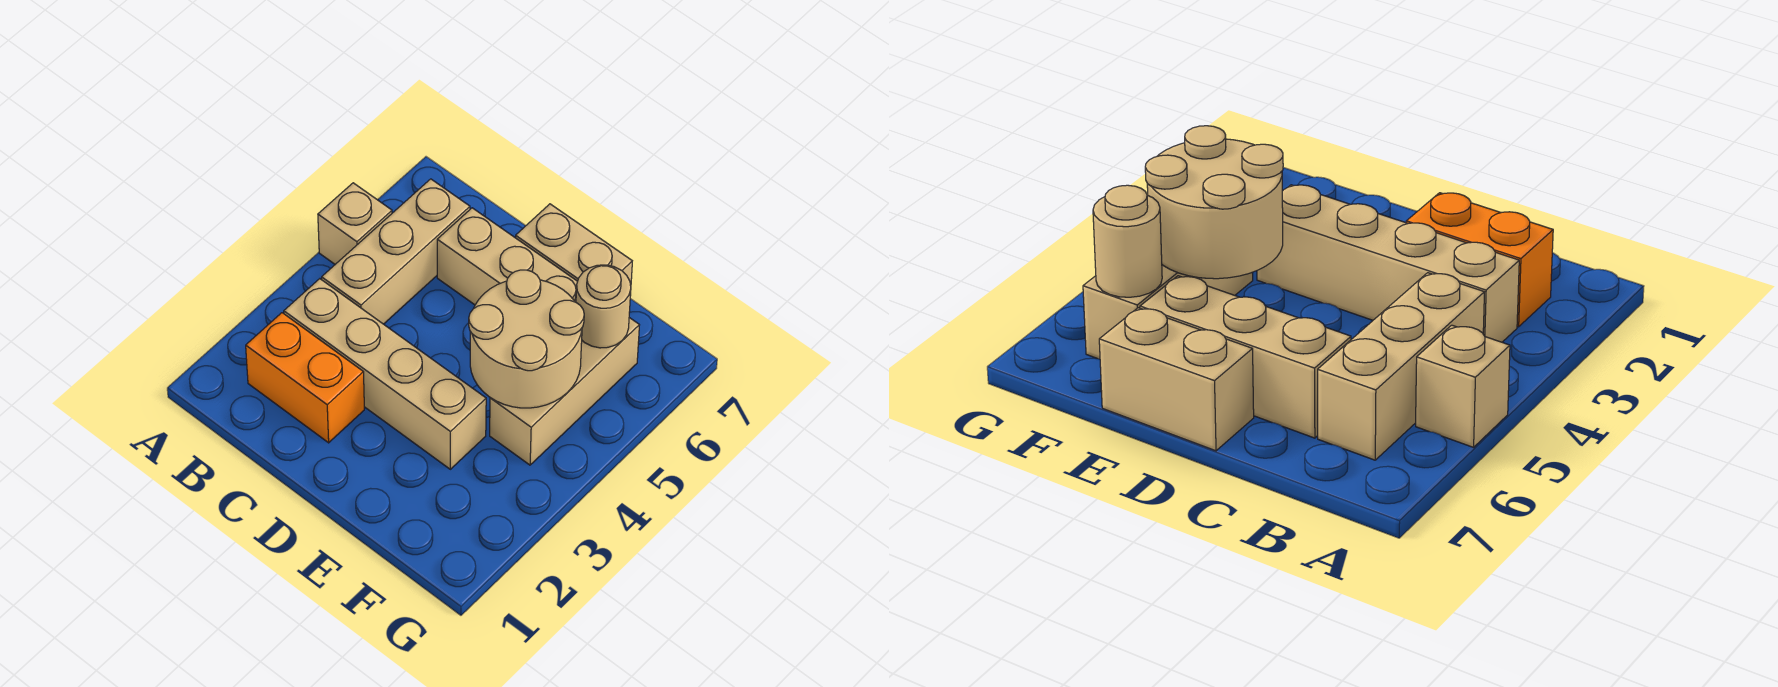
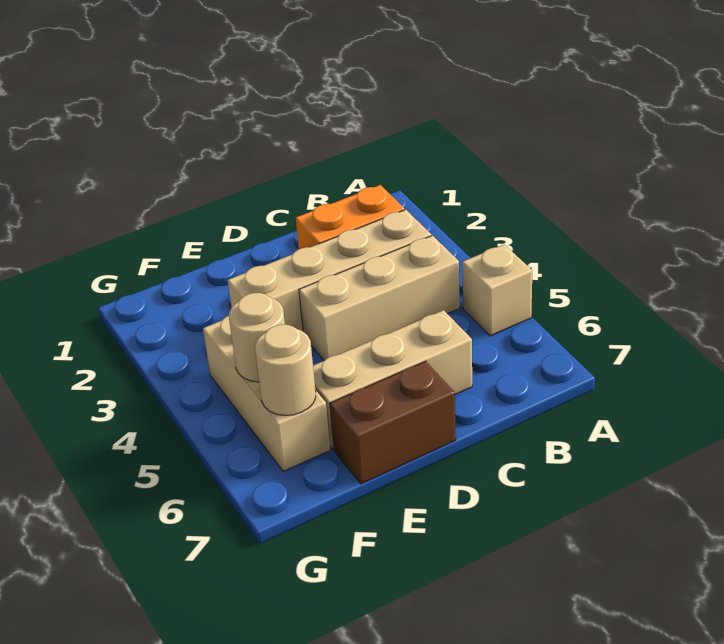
tan 1x3 brick [322,179,470,324] -> tan 1x3 brick turned to [299,236,460,360]
tan 1x2 brick [516,204,632,296] -> brown 1x2 brick [330,361,456,484]
tan 2x2 round brick [469,270,584,408] -> tan 1x1 round brick [229,293,285,382]

